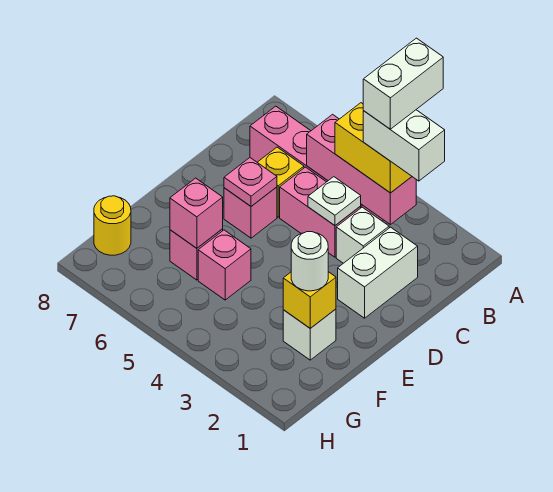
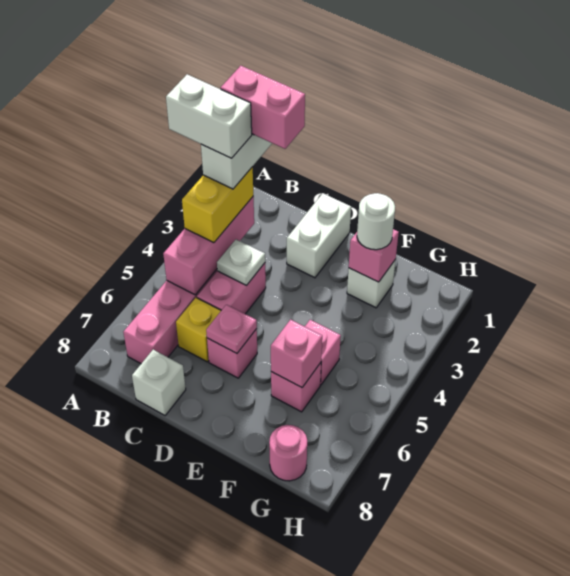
none -> pink 1x2 brick [220,66,305,149]
white 1x2 brick [338,227,418,318] -> white 1x2 brick turned to [287,193,351,278]
white 1x1 brick [336,207,389,263] -> white 1x1 brick moved to [132,350,186,415]
yellow 1x1 brick [283,272,336,328] -> pink 1x1 brick [349,229,399,282]
yellow 1x1 round brick [94,196,131,255] -> pink 1x1 round brick [269,425,307,481]

